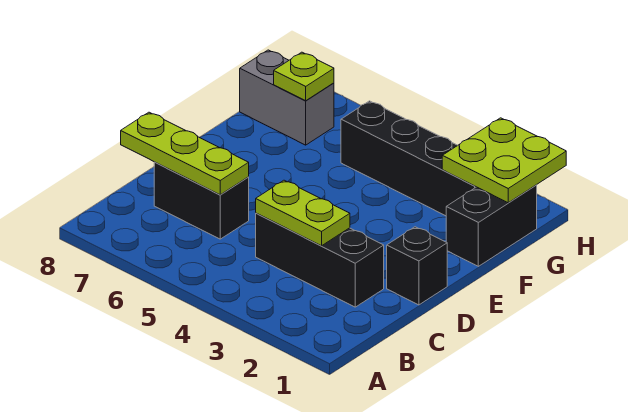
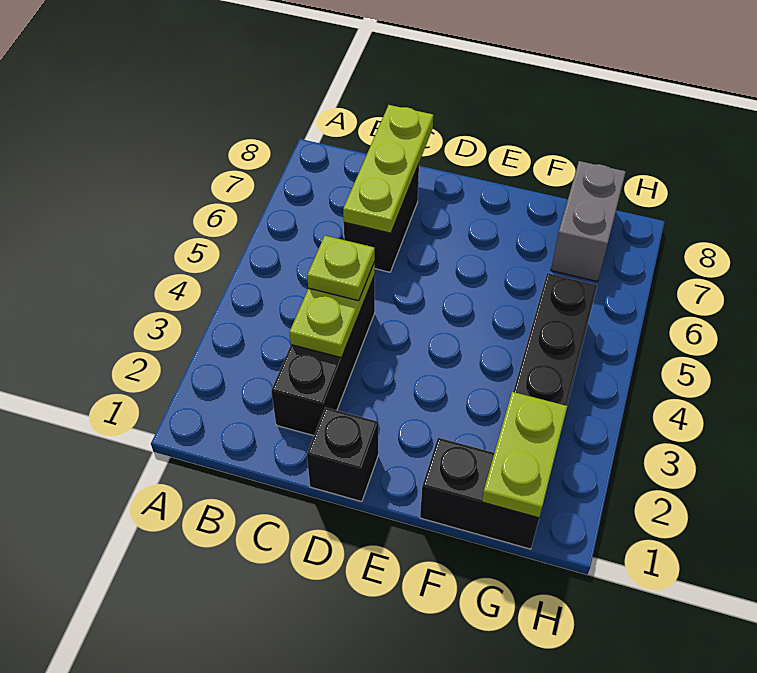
lime 2x2 plate [442,118,566,203] -> lime 1x2 plate [482,392,567,518]
lime 1x1 plate [274,52,334,101] -> lime 1x1 plate moved to [307,236,375,301]

